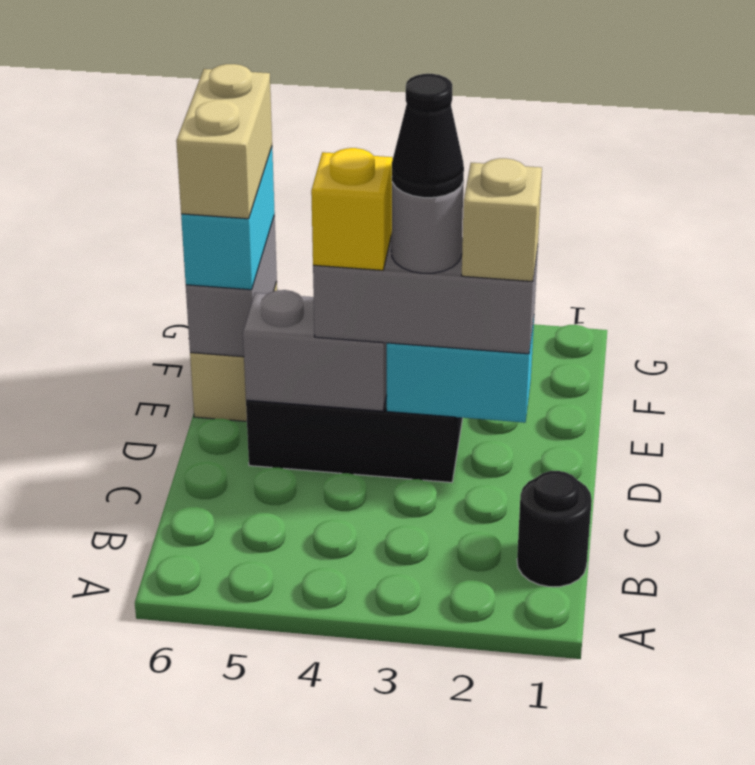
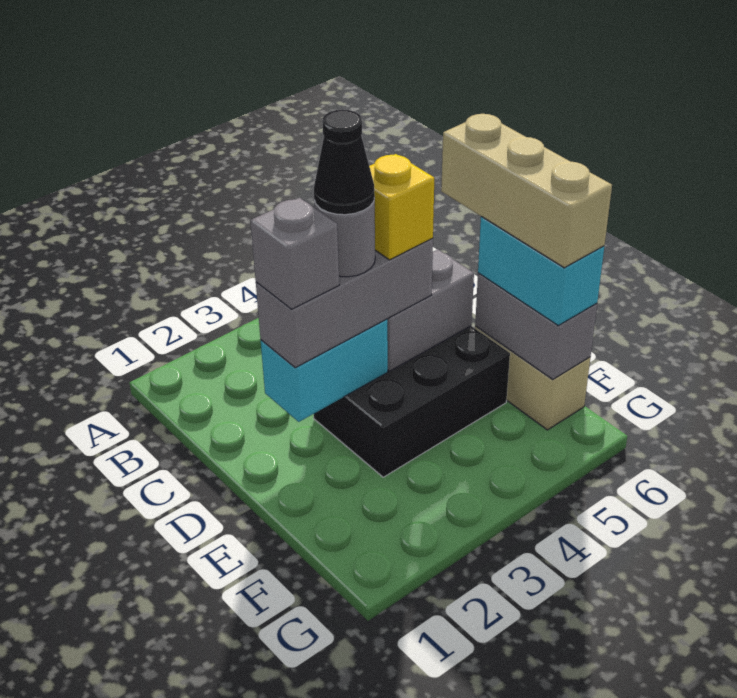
black 1x1 round brick [517,471,592,587] -> none
tan 1x1 brick [462,158,542,282] -> grey 1x1 brick [251,198,339,309]
tan 1x2 brick [176,64,272,219] -> tan 1x3 brick [441,114,612,268]

